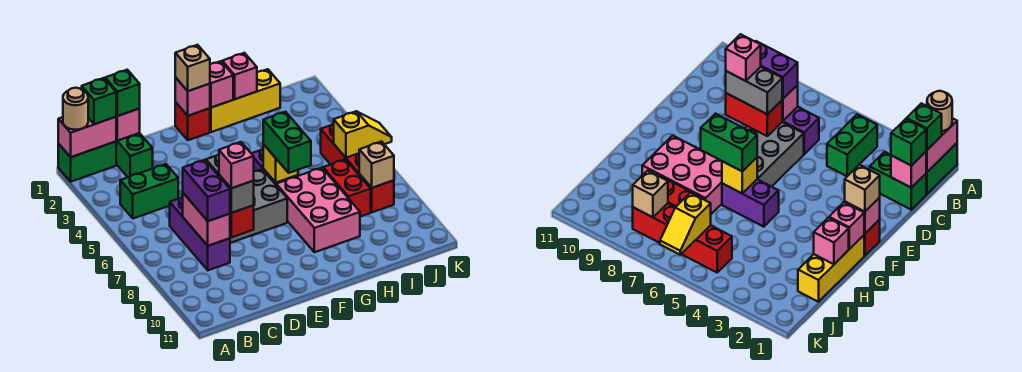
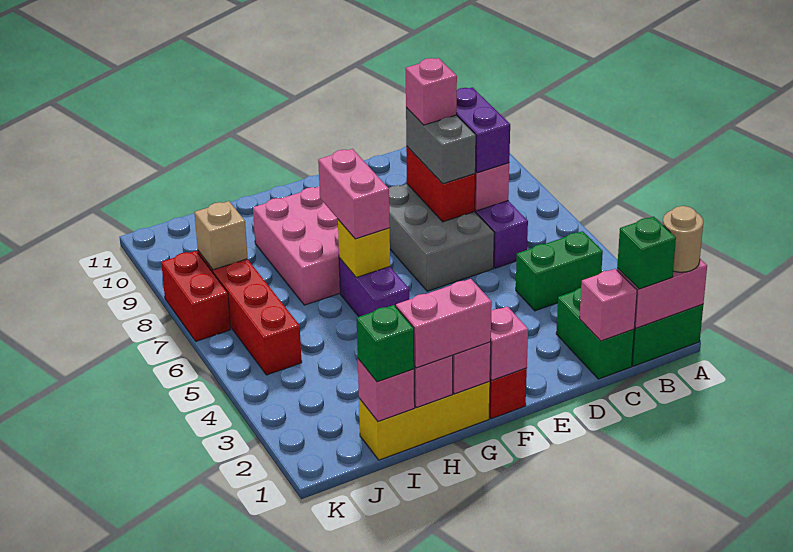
green 1x1 brick [105,70,140,116] -> green 1x1 brick moved to [357,305,414,382]
grey 2x3 brick [230,169,287,243] -> grey 2x3 brick turned to [389,184,494,291]
tan 1x1 brick [175,45,210,91] -> none
none -> pink 1x2 brick [396,279,492,368]
green 1x2 brick [263,112,311,173] -> pink 1x2 brick [318,149,390,239]
none -> pink 1x1 brick [358,359,415,421]
red 1x2 brick [323,159,371,217] -> red 1x2 brick moved to [161,251,231,341]
yellow 1x2 slope [334,111,392,158] -> none

